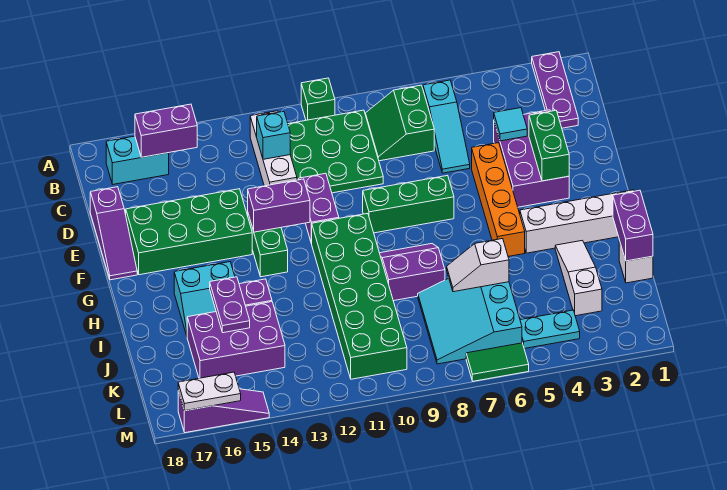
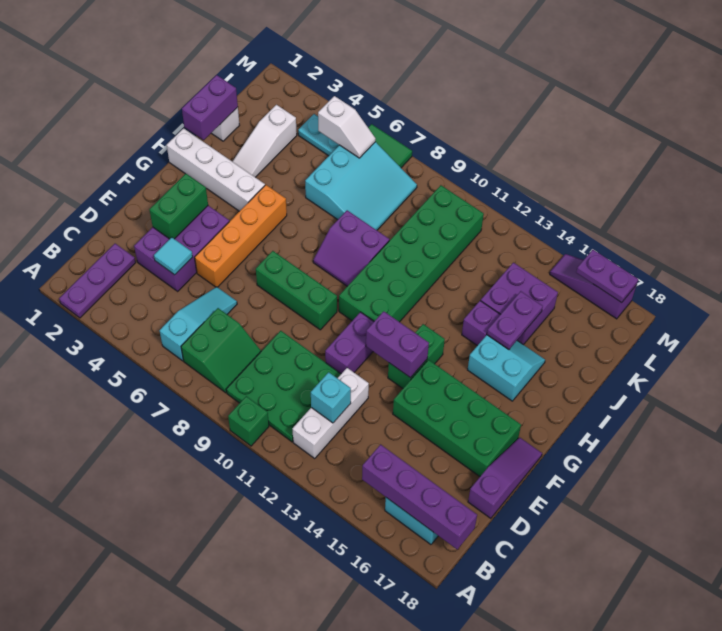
purple 1x2 brick [135,104,197,157] -> purple 1x4 brick [362,444,477,549]
white 1x2 slope [447,239,509,292] -> white 1x2 slope moved to [318,96,375,158]
purple 2x3 brick [187,302,285,378] -> purple 2x2 brick [481,263,558,345]
white 1x2 plate [178,372,241,411] -> purple 1x2 plate [576,250,638,303]

